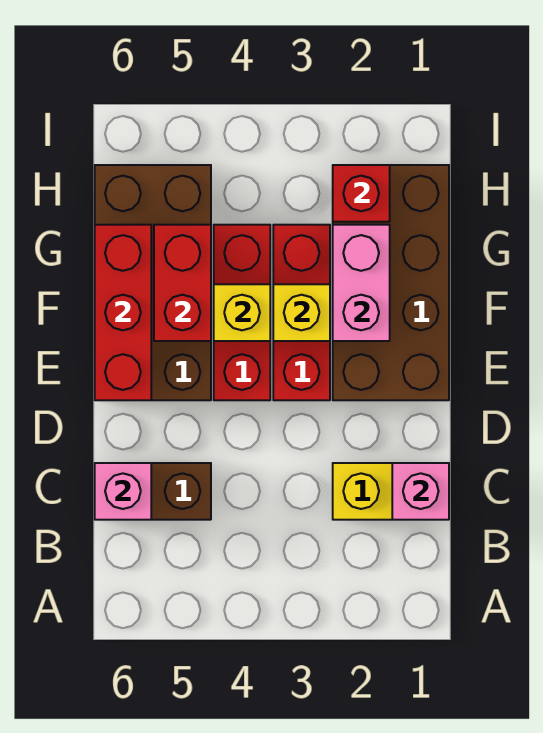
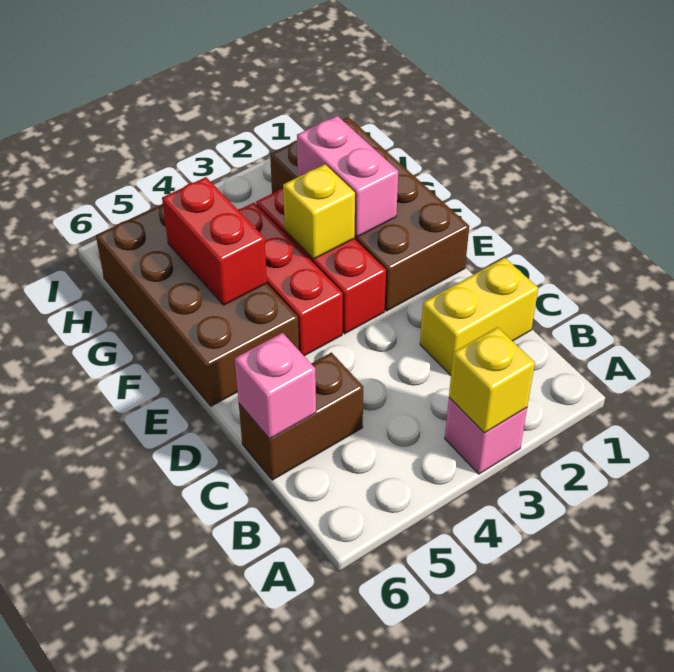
pink 1x1 brick [392,463,449,520] -> pink 1x1 brick moved to [445,398,527,474]
red 1x3 brick [95,225,151,400] -> none
yellow 1x1 brick [214,284,270,341] -> yellow 1x1 brick moved to [449,327,535,433]
red 1x1 brick [333,165,390,222] -> none

